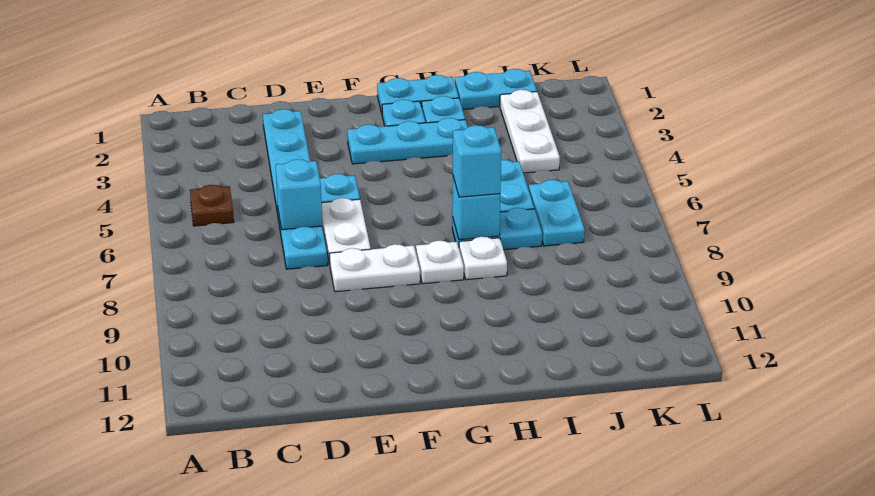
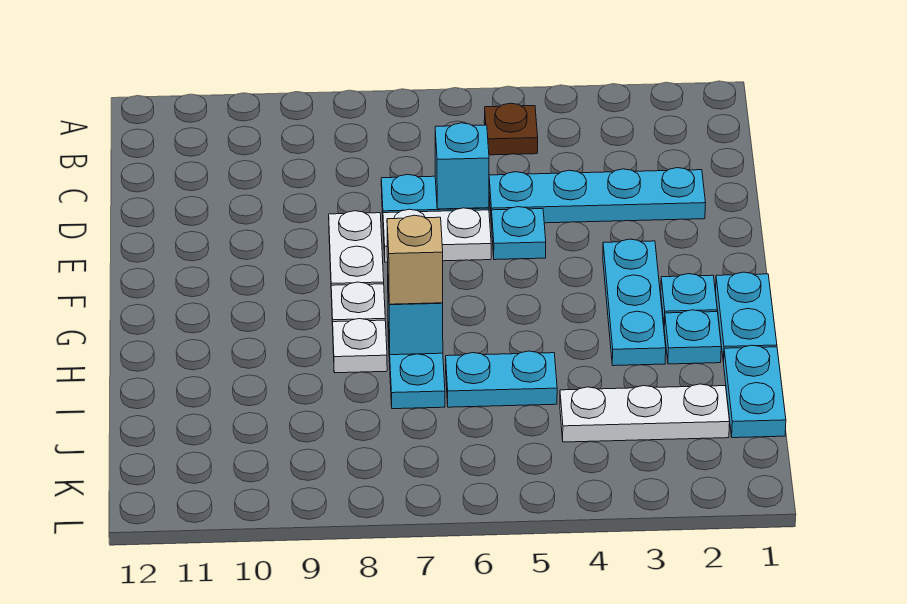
cyan 1x1 brick [453,125,501,197] -> tan 1x1 brick [387,215,443,304]
cyan 1x2 plate [529,180,585,246] -> none

